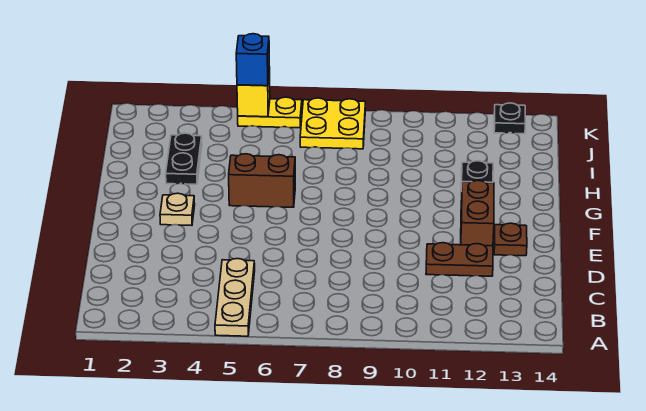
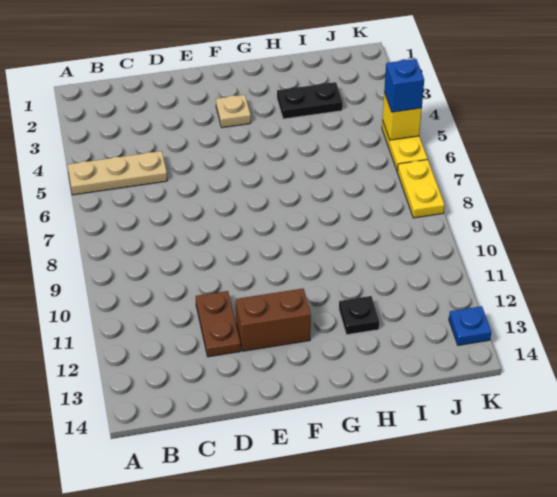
brown 1x1 plate [494,223,527,256] -> none
brown 1x2 brick [229,154,295,207] -> none
yellow 2x2 plate [300,98,365,149] -> yellow 1x2 plate [397,160,444,218]
black 1x1 plate [494,103,525,134] -> blue 1x1 plate [449,306,491,345]

